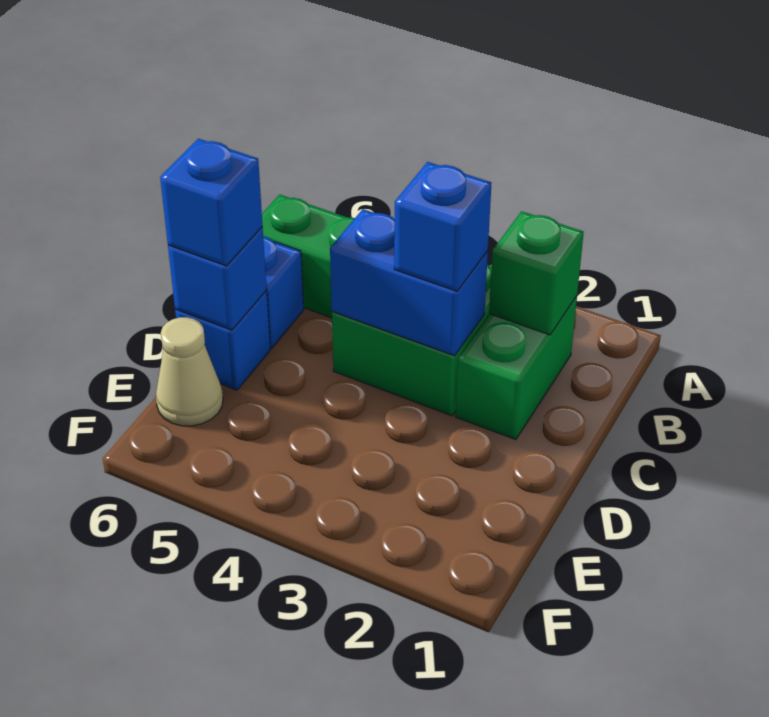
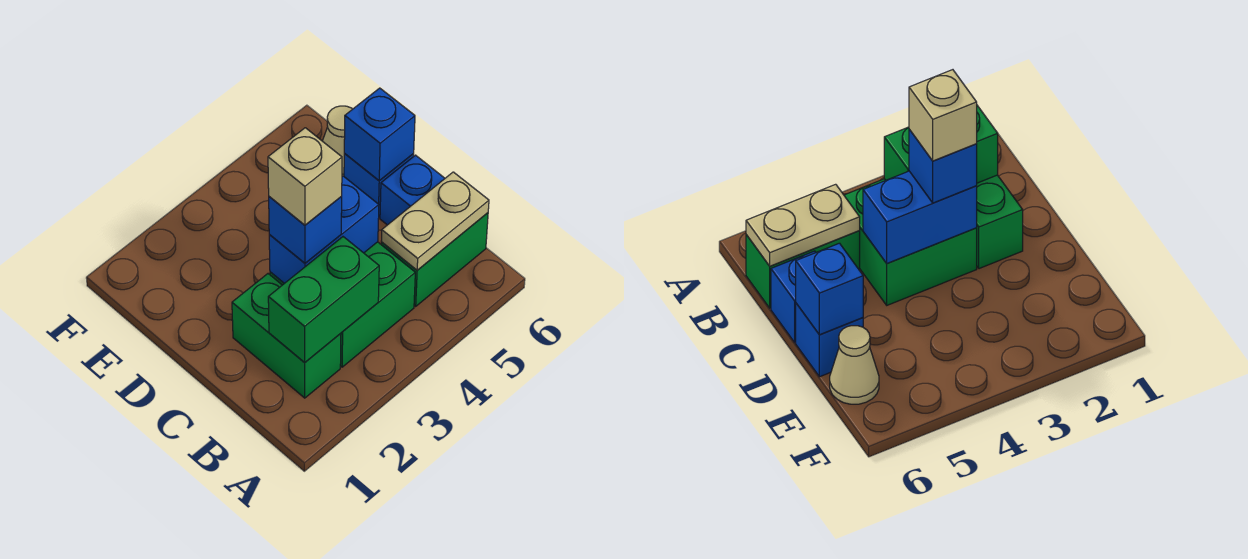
green 1x1 brick [489,211,584,335] -> green 1x2 brick [268,237,379,363]
none -> tan 1x2 plate [381,172,489,270]
none -> tan 1x1 brick [268,128,342,225]
blue 1x1 brick [160,139,263,266] -> none

